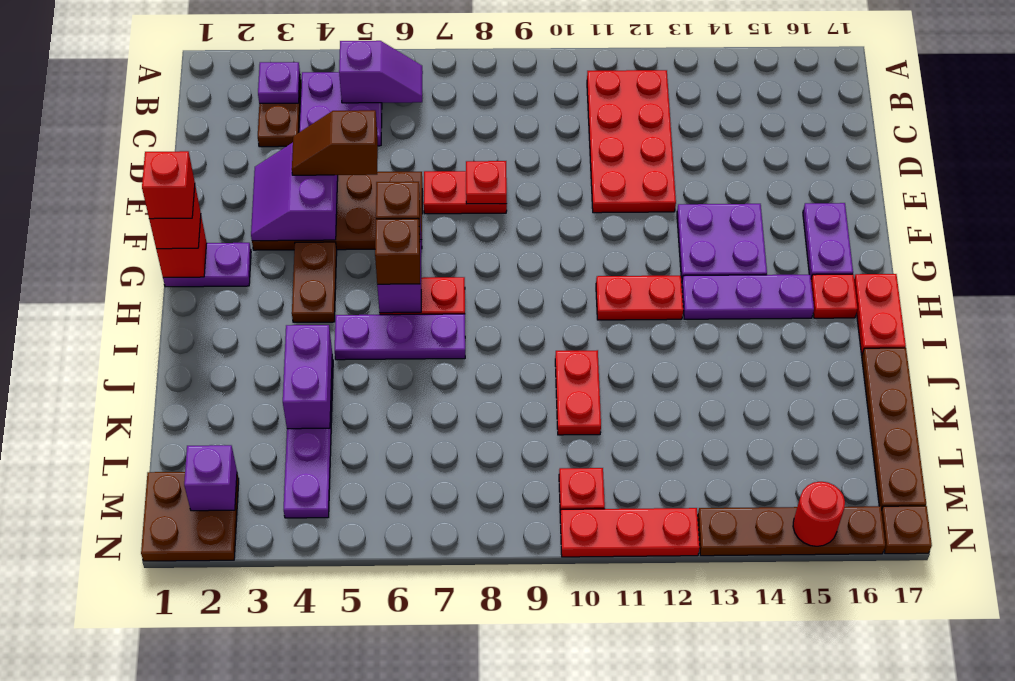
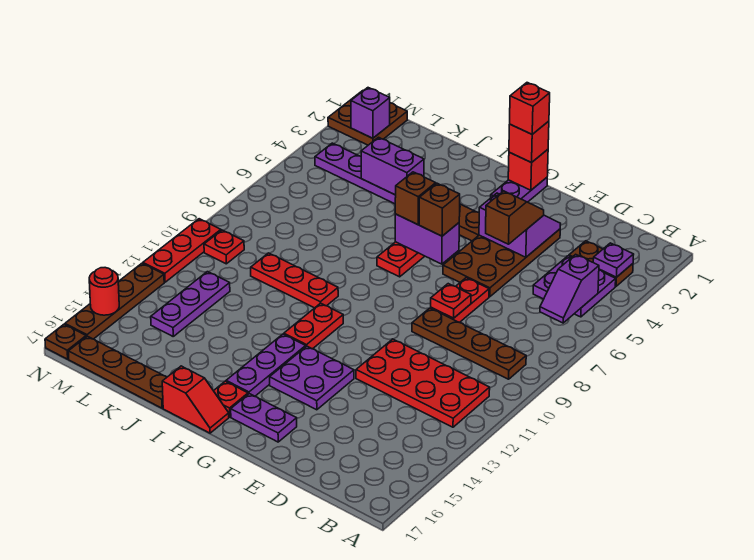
none -> brown 1x4 plate [412,308,526,379]
red 1x2 plate [854,274,906,355] -> red 1x2 slope [162,366,229,433]
purple 1x3 plate [335,314,465,360] -> purple 1x3 plate moved to [151,272,230,336]
red 1x2 plate [555,350,601,435] -> red 1x3 plate [251,253,338,308]

